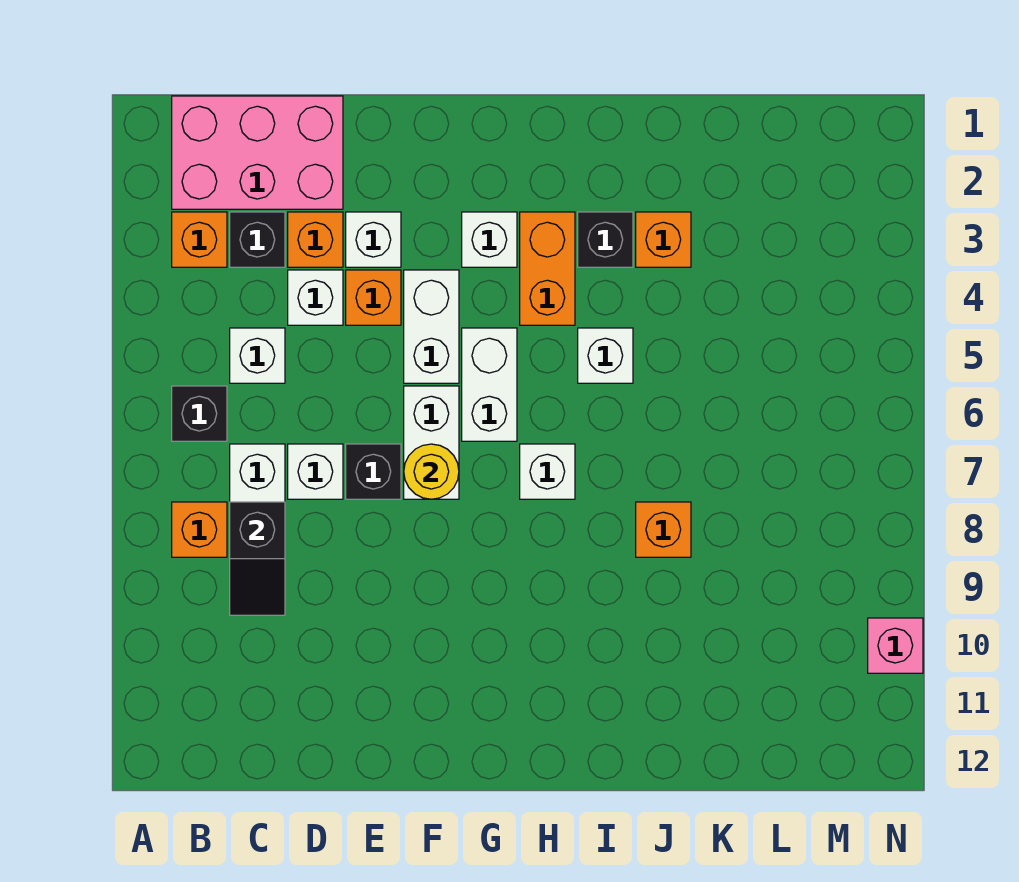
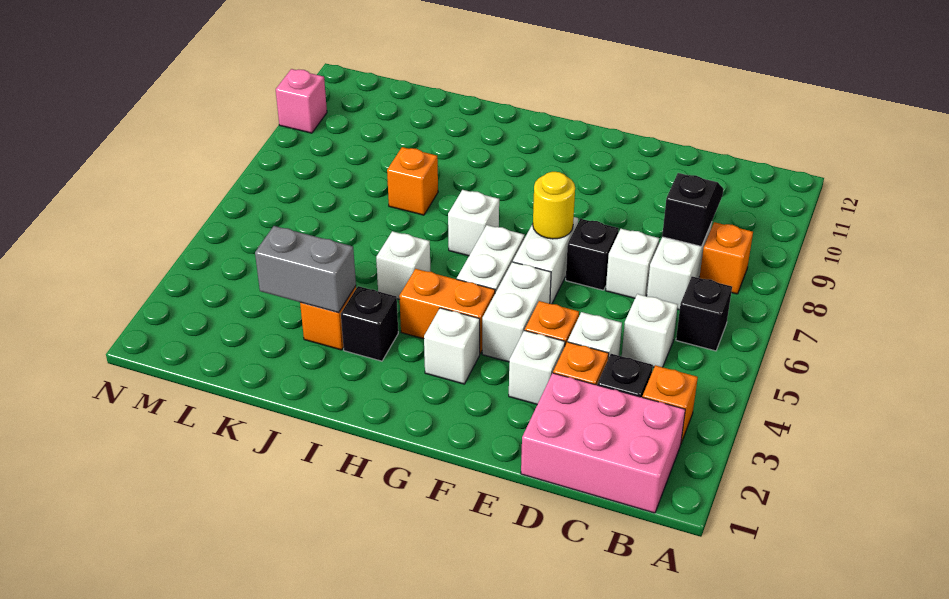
orange 1x2 brick [520,212,575,325] -> orange 1x2 brick turned to [399,269,495,353]
none -> grey 1x2 brick [255,226,356,313]

